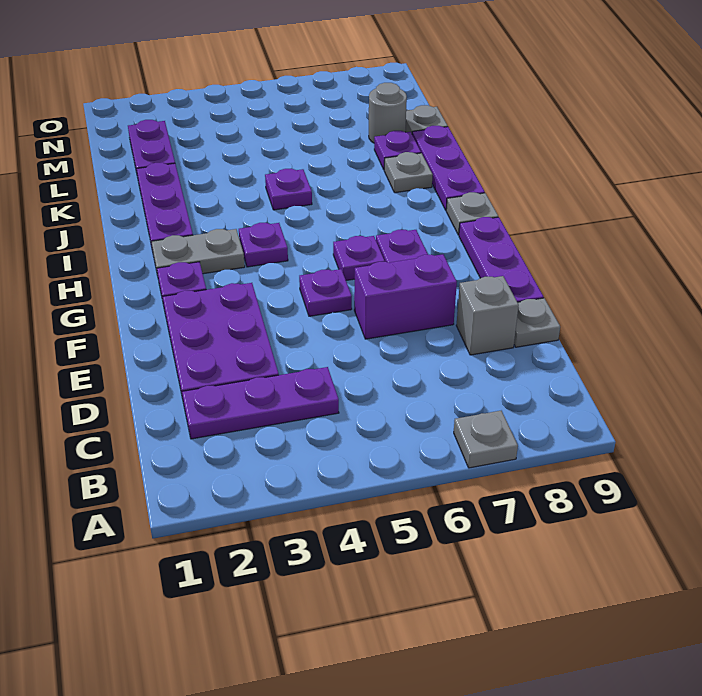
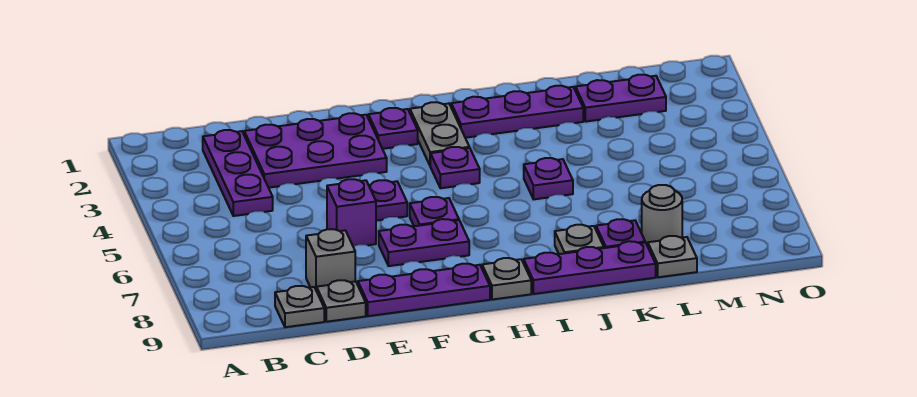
grey 1x1 plate [454,411,518,468] -> grey 1x1 plate moved to [275,286,324,327]
purple 1x2 brick [354,254,457,339] -> purple 1x1 brick [327,179,376,246]

